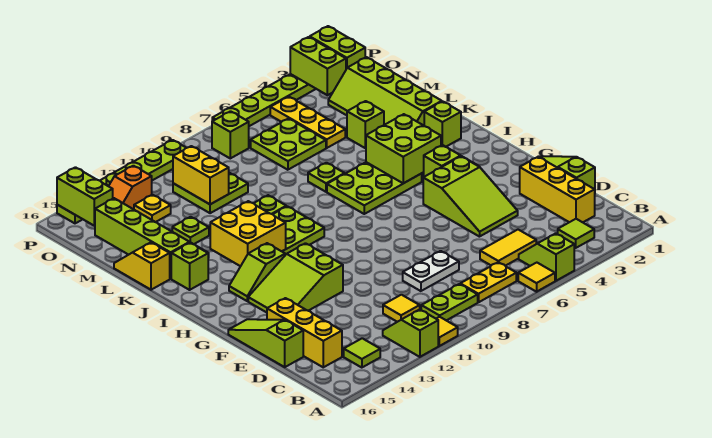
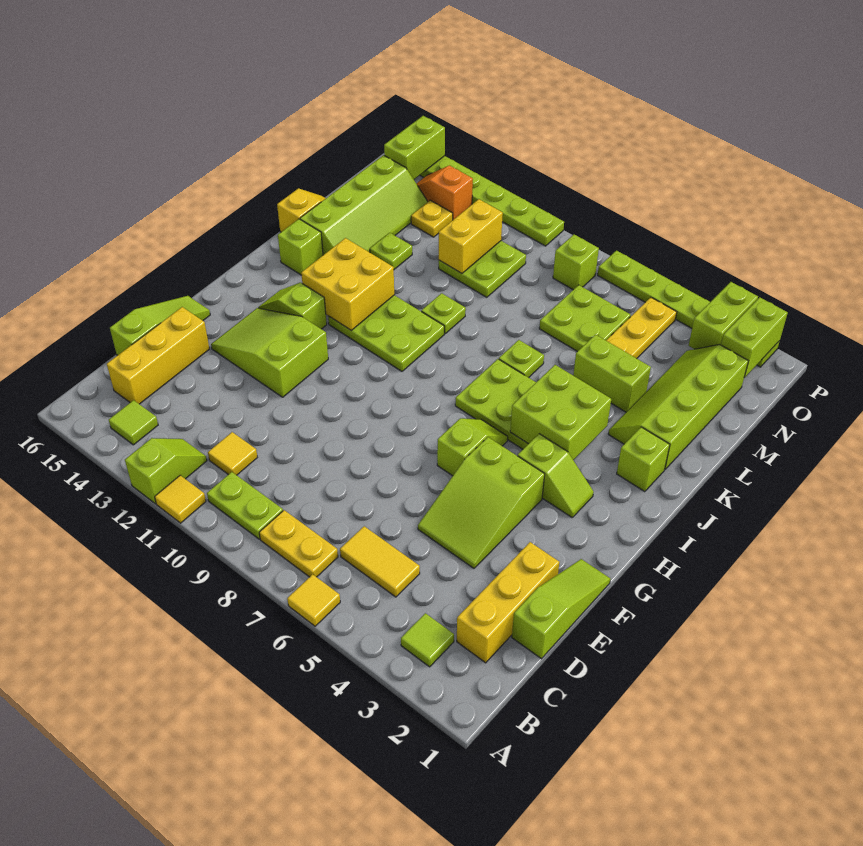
lime 1x2 slope [519,233,574,281] -> lime 1x2 slope moved to [437,418,508,476]
white 1x2 plate [403,251,459,291] -> none
lime 1x1 brick [347,101,384,148] -> lime 1x2 brick [573,335,651,412]

